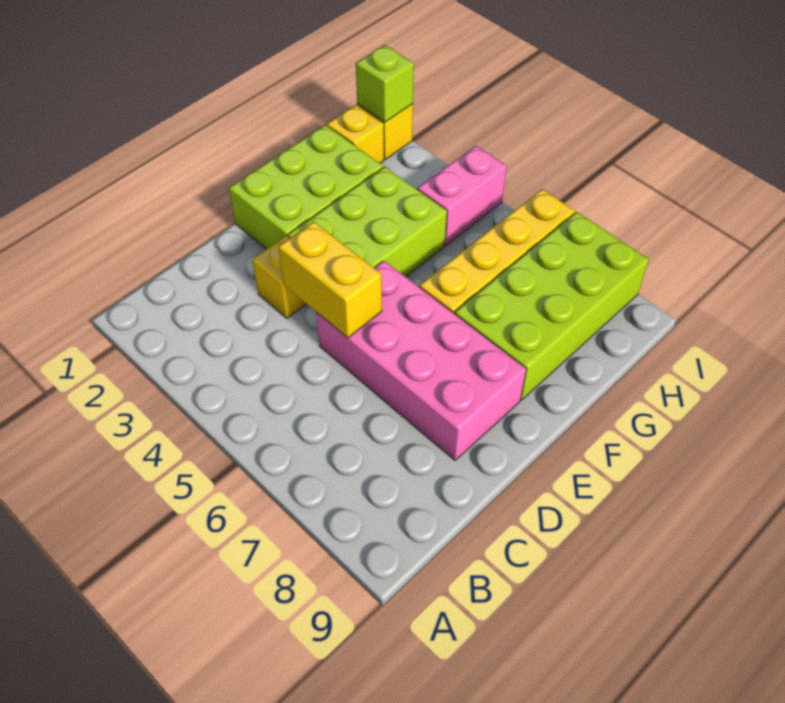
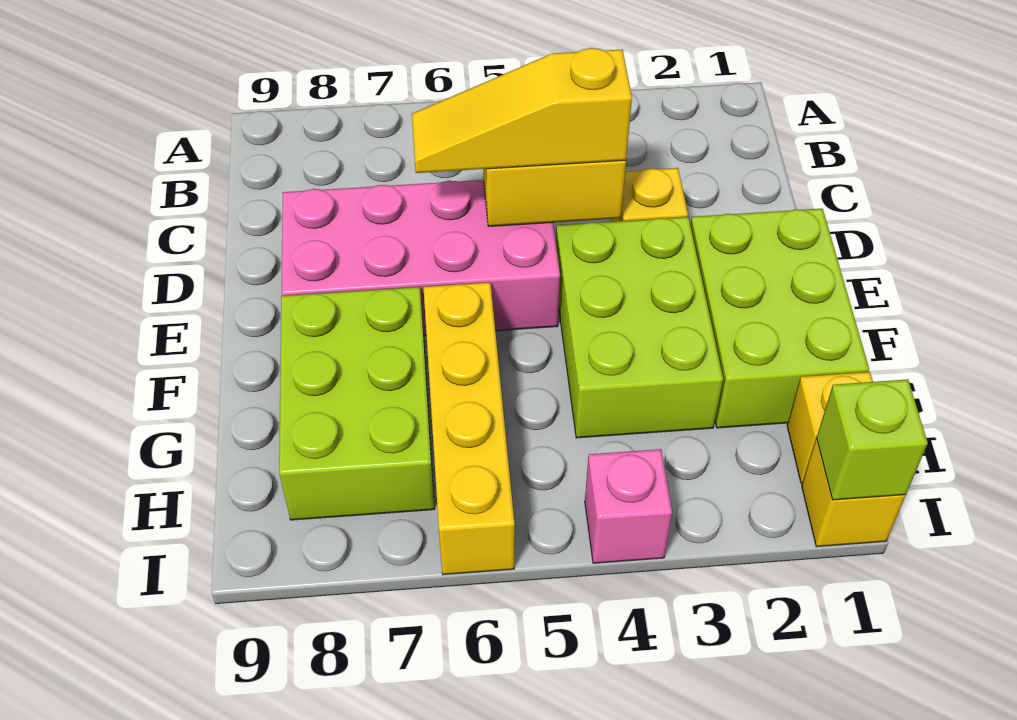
none -> yellow 1x3 slope [412,48,632,173]
lime 2x4 brick [455,212,649,400] -> lime 2x3 brick [279,287,435,520]
pink 1x2 brick [417,146,507,245] -> pink 1x1 brick [585,449,672,563]

